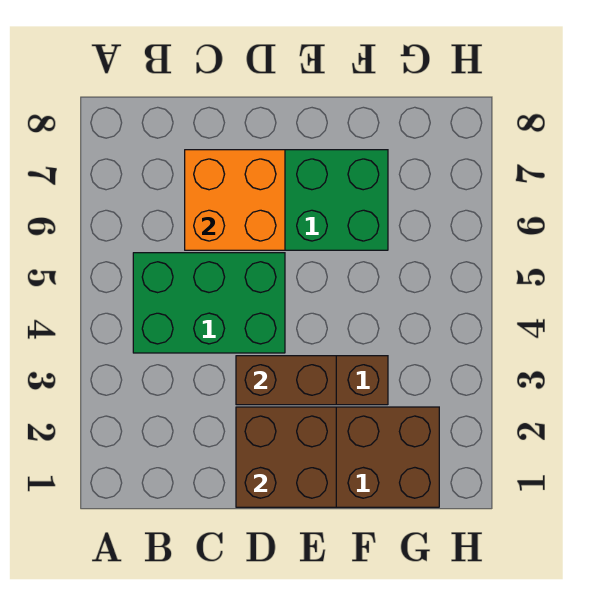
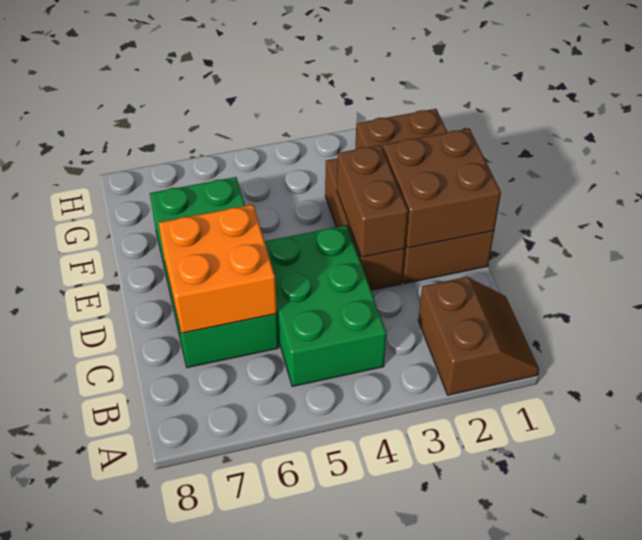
none -> brown 2x2 slope [418,277,539,395]

